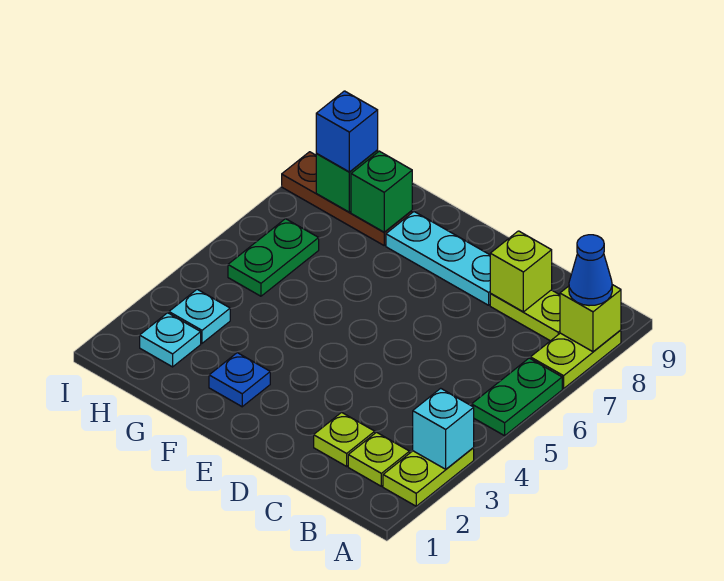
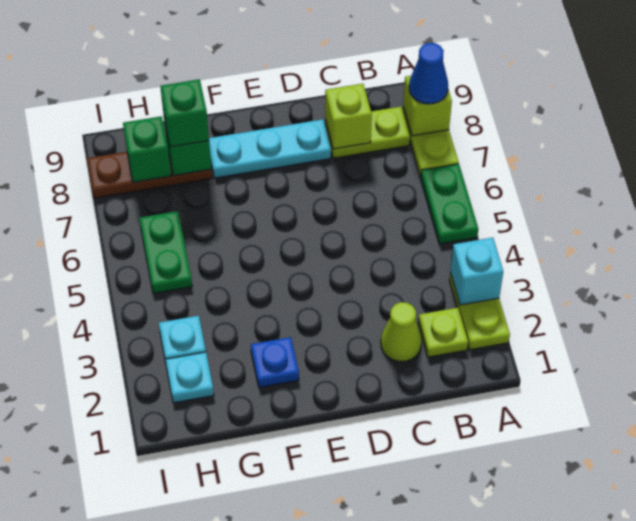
lime 1x1 plate [314,412,375,466] -> lime 1x1 cone [381,302,422,362]
none -> green 1x1 brick [160,79,209,147]
blue 1x1 brick [316,91,378,172] -> none

